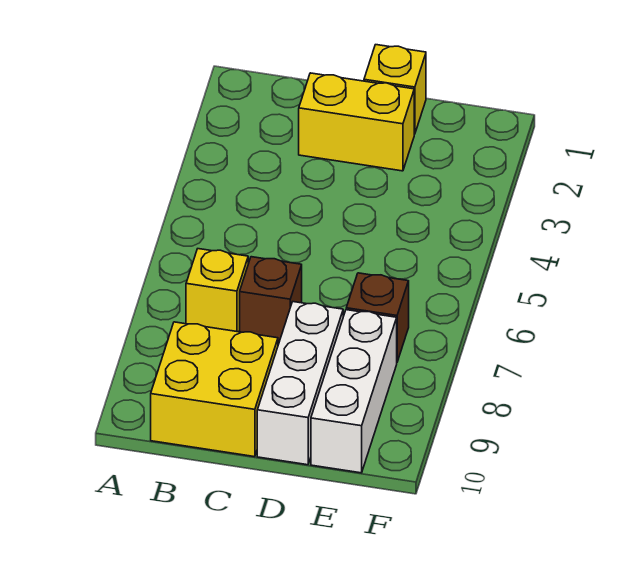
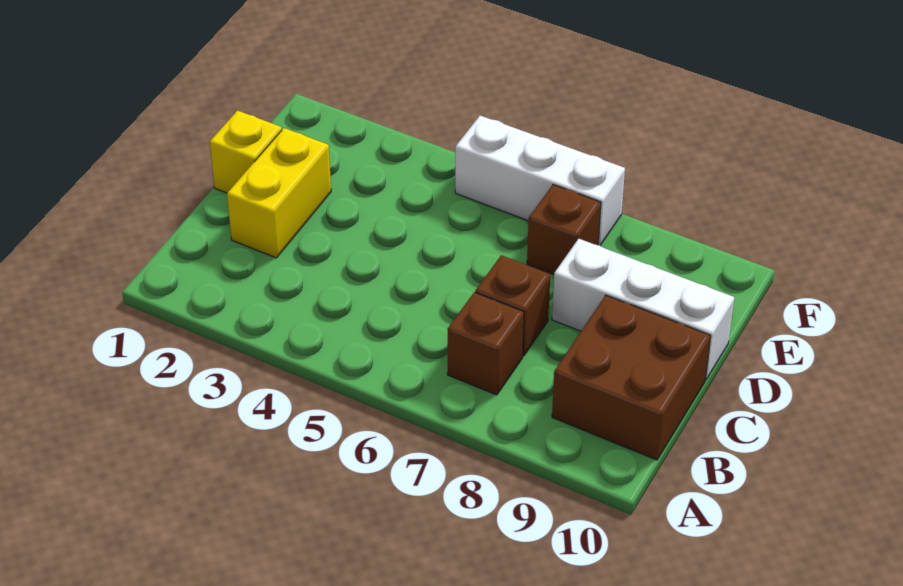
yellow 1x1 brick [186,249,248,332] -> brown 1x1 brick [448,292,524,395]
yellow 2x2 brick [151,322,278,457] -> brown 2x2 brick [552,295,711,460]
white 1x3 brick [311,310,397,473] -> white 1x3 brick moved to [455,116,625,246]

